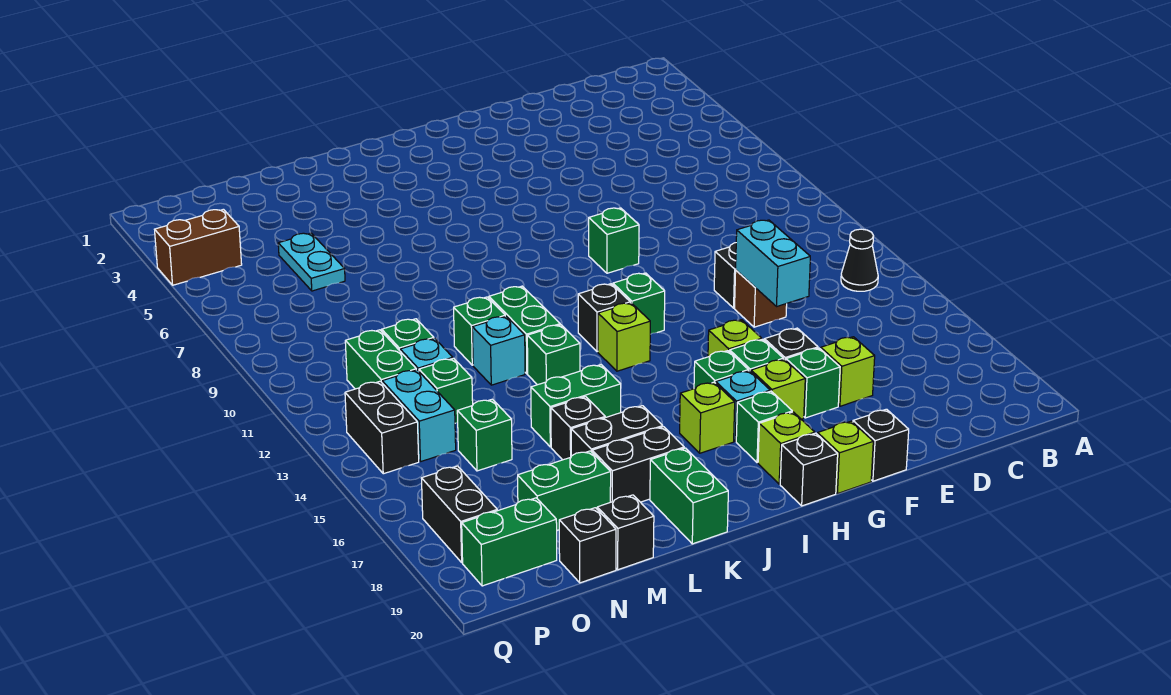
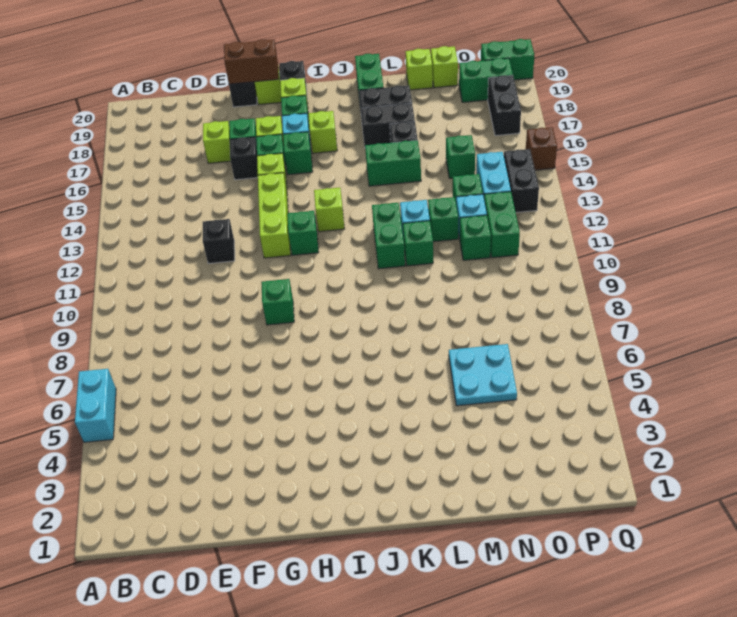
black 1x1 cone [841,229,878,291] -> none
brown 1x1 brick [735,270,787,327] -> brown 1x1 brick moved to [526,127,557,170]
cyan 1x2 brick [736,220,810,306] -> cyan 1x2 brick moved to [75,369,116,442]
none -> lime 1x3 brick [258,173,291,258]
black 1x1 brick [578,284,630,352] -> none
green 1x1 brick [527,325,580,385] -> green 1x1 brick moved to [428,197,458,242]
green 1x2 brick [518,451,611,531] -> green 1x2 brick moved to [481,39,534,80]
black 1x1 brick [597,495,654,570] -> lime 1x1 brick [406,49,433,90]
cyan 1x2 plate [278,233,345,291] -> cyan 2x2 plate [449,344,517,406]
black 1x1 brick [559,508,616,583] -> lime 1x1 brick [431,46,458,88]
brown 1x2 brick [155,209,242,285] -> brown 1x2 brick moved to [224,39,279,84]

